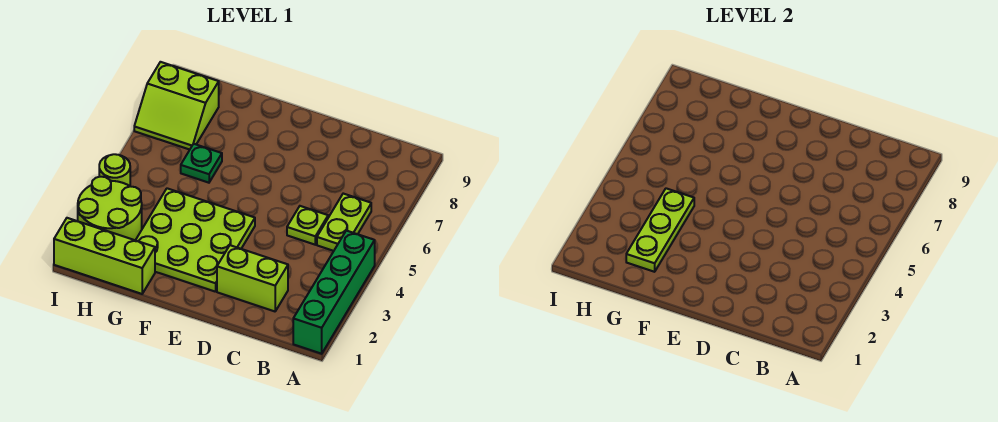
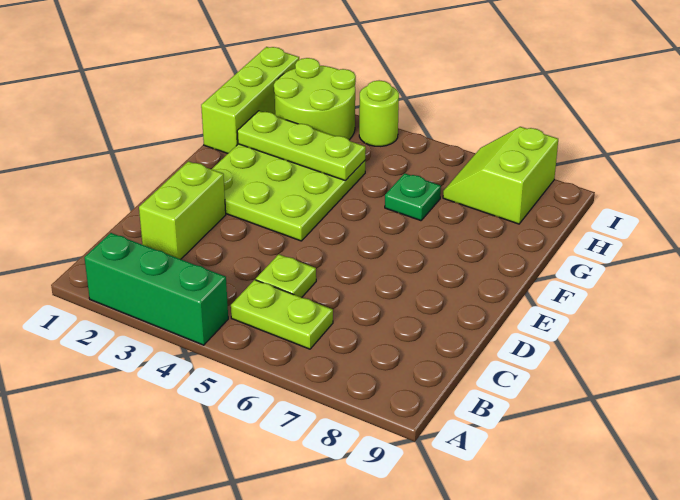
green 1x4 brick [293,231,375,354] -> green 1x3 brick [84,233,228,345]

